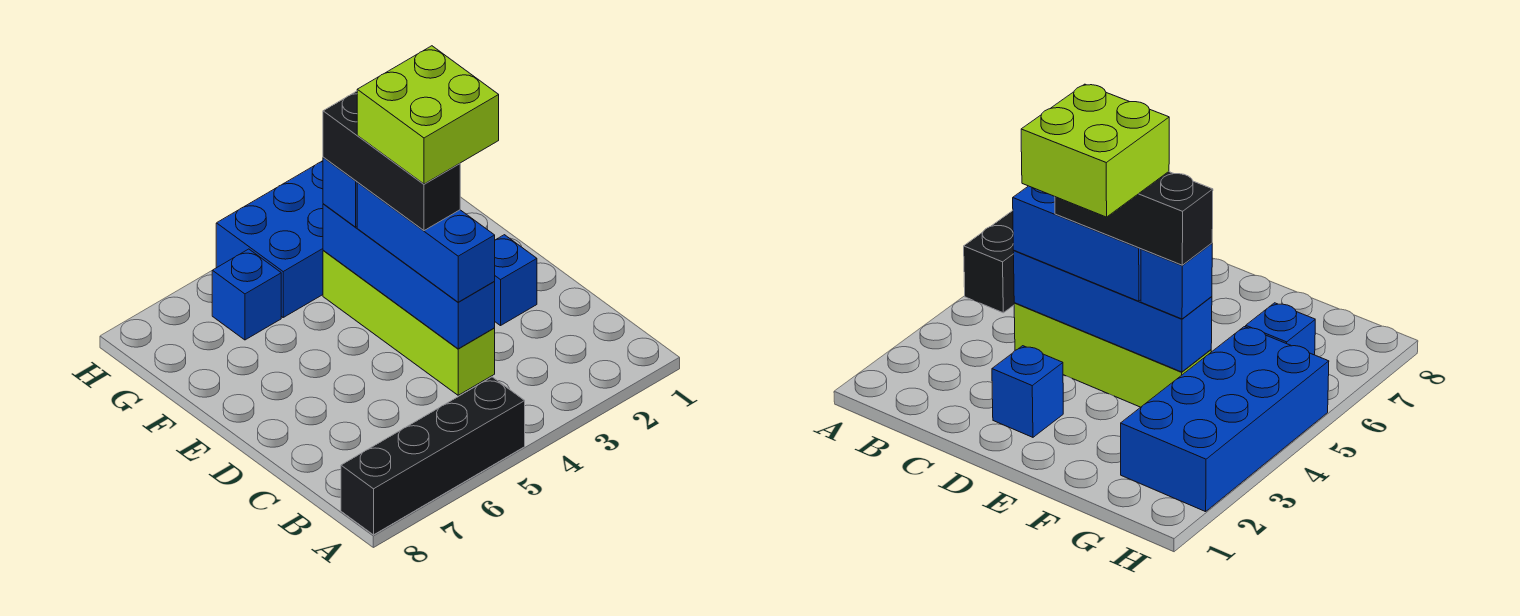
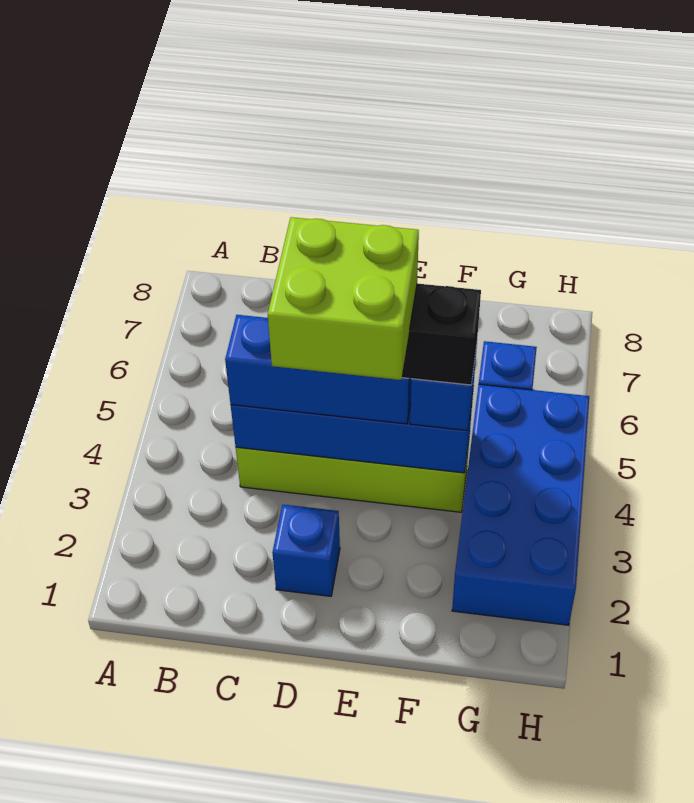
black 1x4 brick [341,377,525,535] -> none

